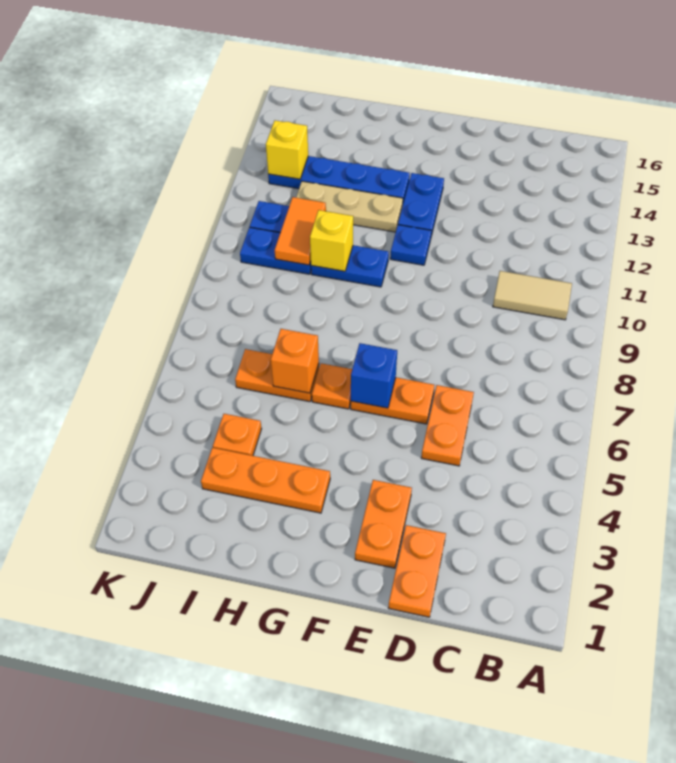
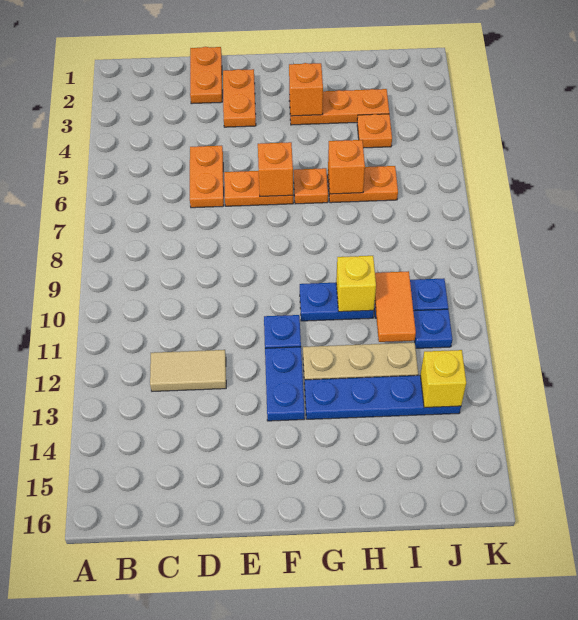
tan 1x2 tile [493,271,572,320] -> tan 1x2 tile moved to [150,350,226,391]
blue 1x1 brick [351,343,397,408] -> orange 1x1 brick [258,142,293,197]
none -> orange 1x1 brick [289,63,323,116]

